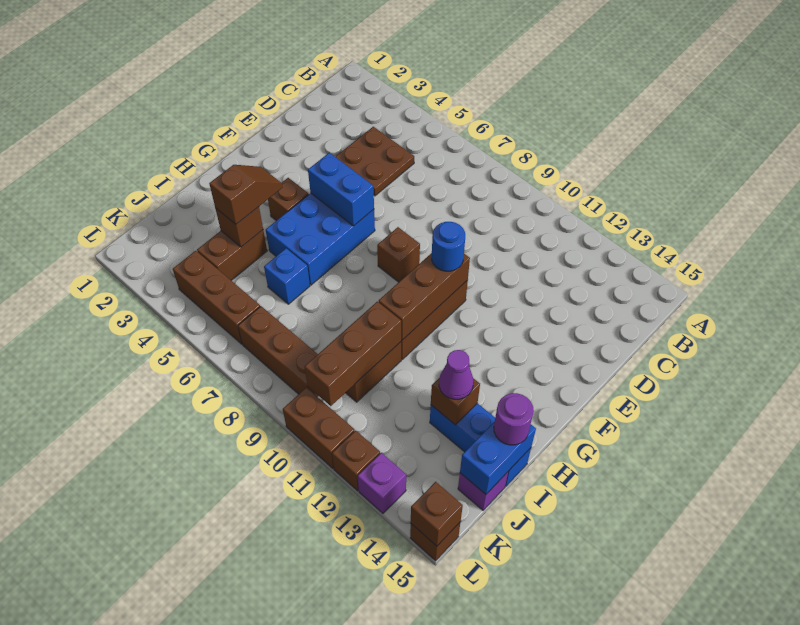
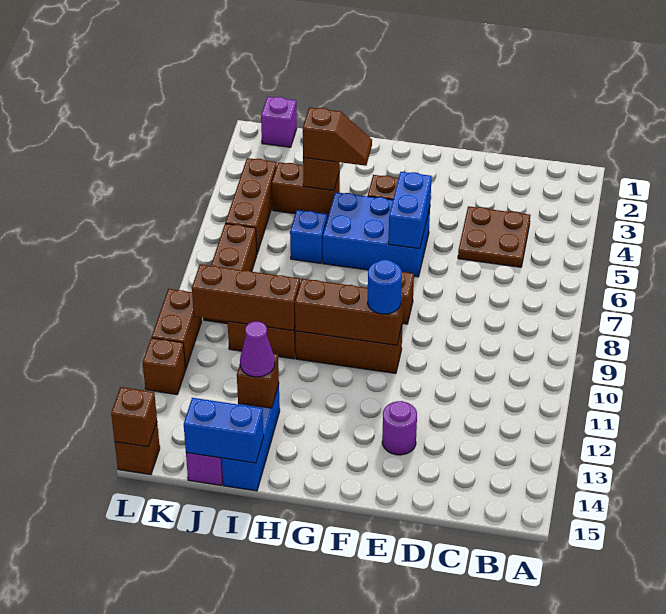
purple 1x1 round brick [494,393,534,445] -> purple 1x1 round brick moved to [382,401,417,455]
purple 1x1 brick [358,453,406,513] -> purple 1x1 brick moved to [261,97,297,147]

